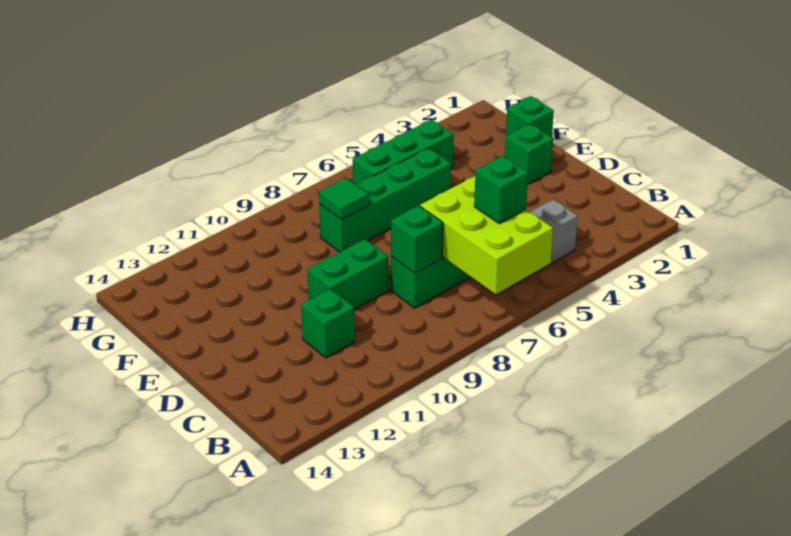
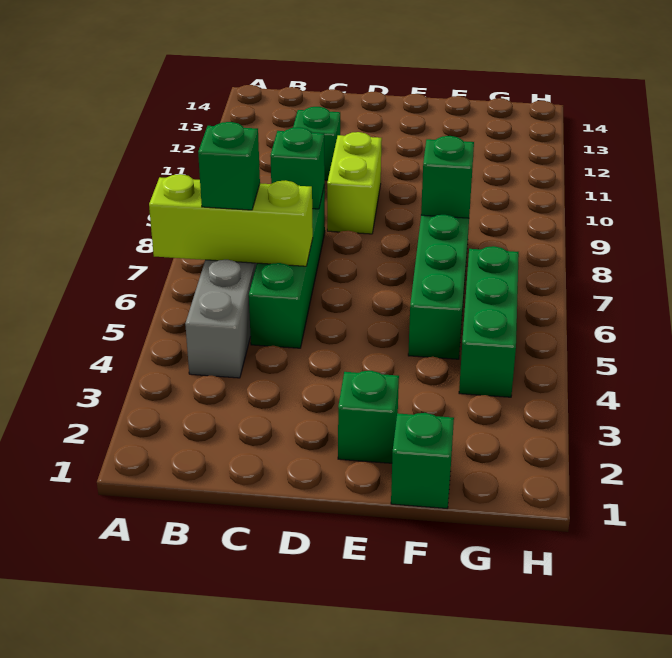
lime 2x3 brick [420,176,553,295] -> lime 1x3 brick [149,174,313,266]
green 1x2 brick [308,239,389,309] -> lime 1x2 brick [327,132,382,234]
green 1x1 tile [319,178,369,219] -> green 1x1 brick [421,136,474,218]

